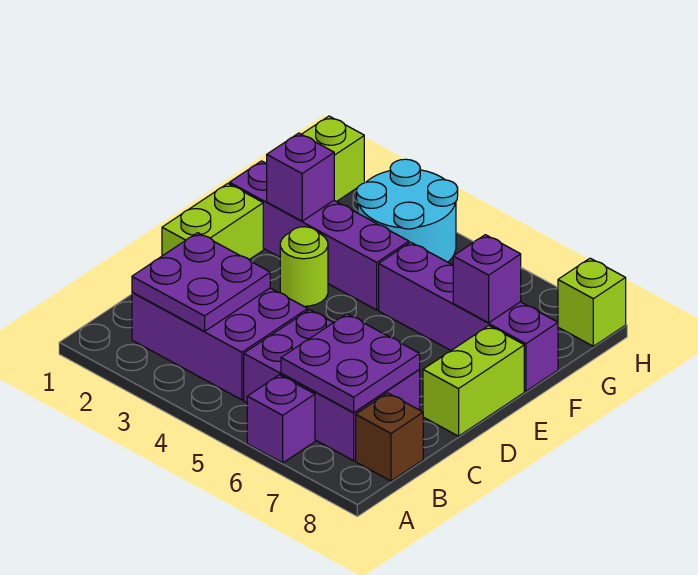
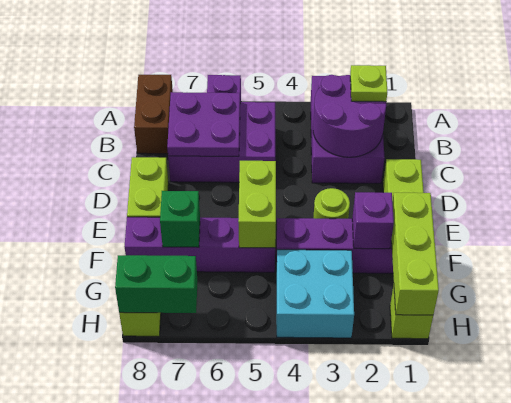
purple 2x3 brick [132,288,308,400] -> purple 2x3 brick turned to [311,76,385,183]
purple 2x2 plate [132,233,270,331] -> purple 2x2 round brick [313,75,386,157]
none -> lime 1x1 plate [350,65,387,102]
brown 1x1 brick [356,393,423,481] -> brown 1x2 brick [134,75,173,154]
none -> lime 1x2 brick [238,161,276,248]
none -> lime 1x3 brick [391,193,439,315]
purple 1x1 brick [453,235,521,323] -> green 1x1 brick [160,191,200,247]
cyan 2x2 round brick [357,159,458,262] -> cyan 2x2 brick [277,250,354,338]
none -> green 1x2 brick [115,255,198,313]

